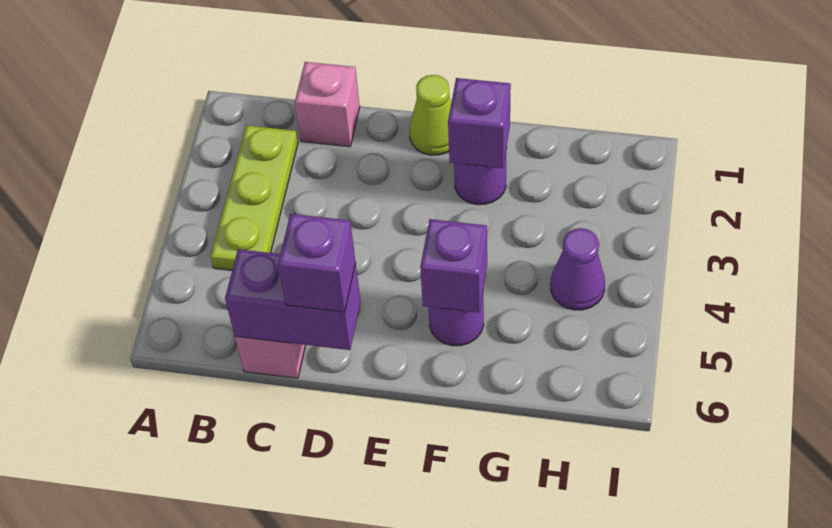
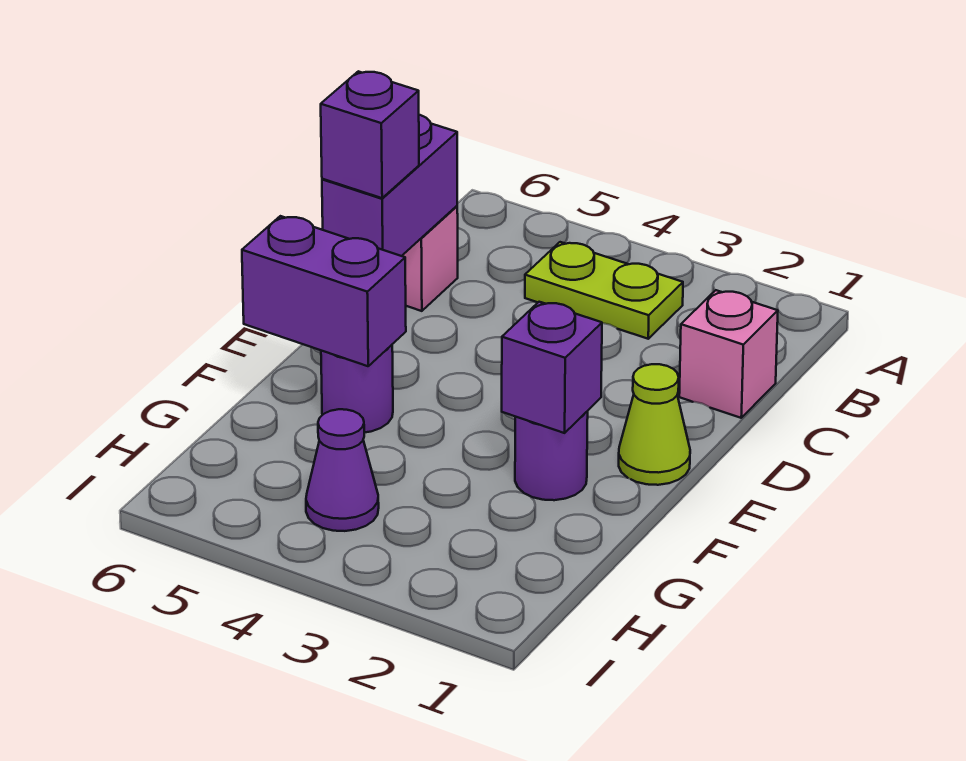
lime 1x3 plate [210,125,298,270] -> lime 1x2 plate [525,242,683,339]
purple 1x1 brick [420,219,487,313] -> purple 1x2 brick [242,216,406,366]

